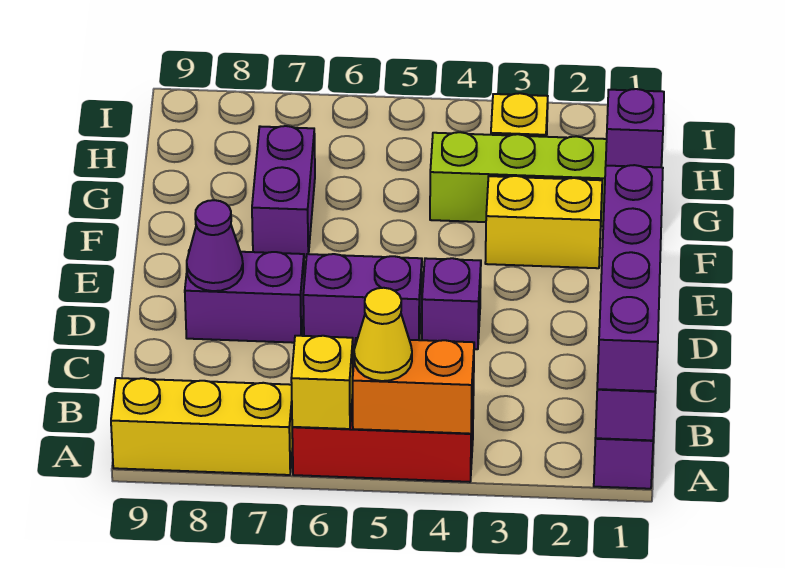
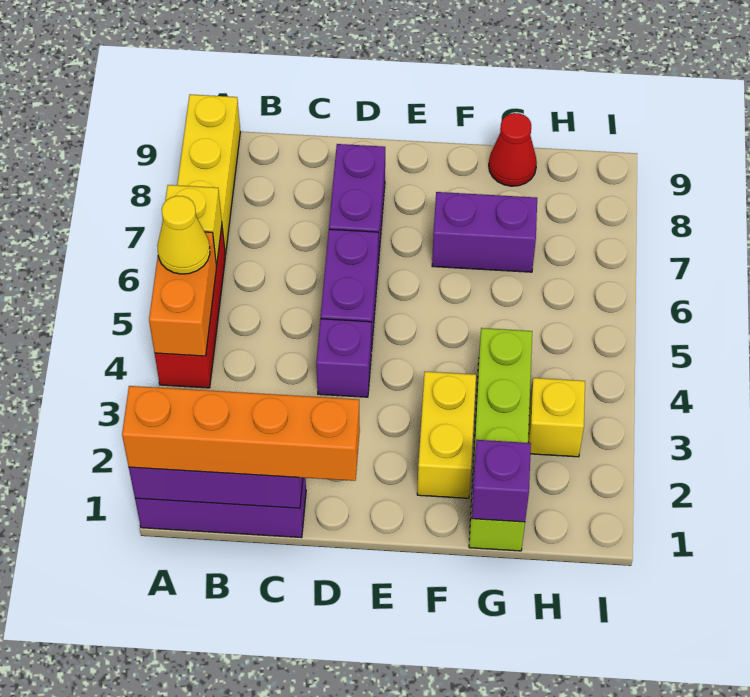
purple 1x4 brick [597,165,663,391] -> orange 1x4 brick [122,386,360,481]
purple 1x1 cone [187,200,243,291] -> none
none -> red 1x1 cone [489,113,537,186]

